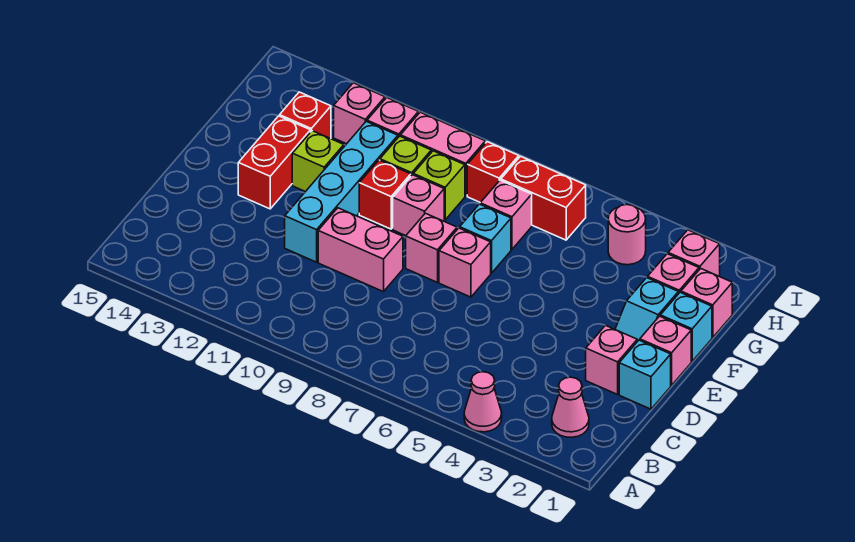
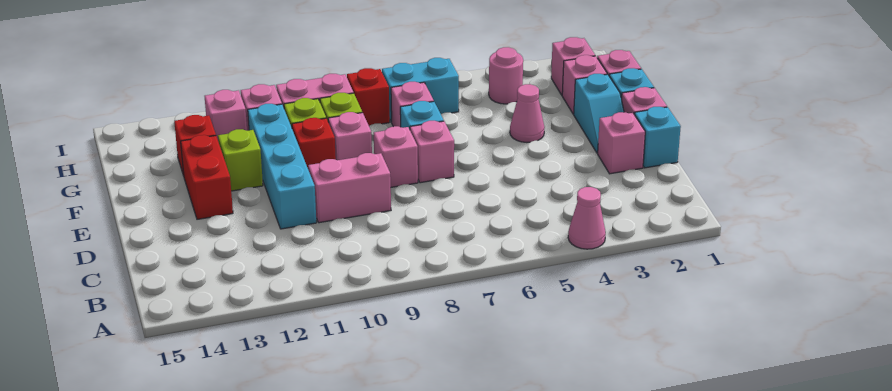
pink 1x1 cone [552,377,589,437] -> pink 1x1 cone moved to [510,84,545,143]
red 1x2 brick [501,156,586,240] -> cyan 1x2 brick [382,58,459,122]

